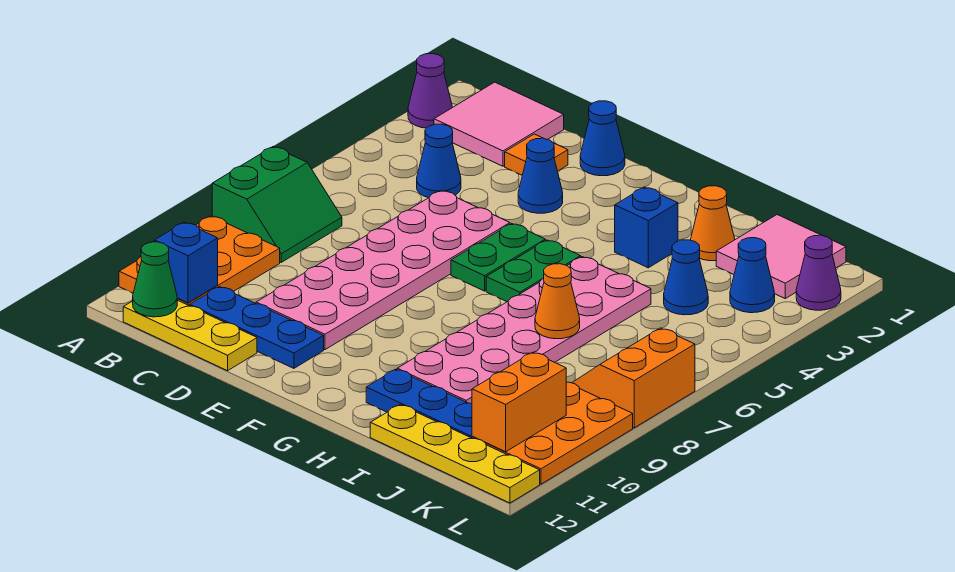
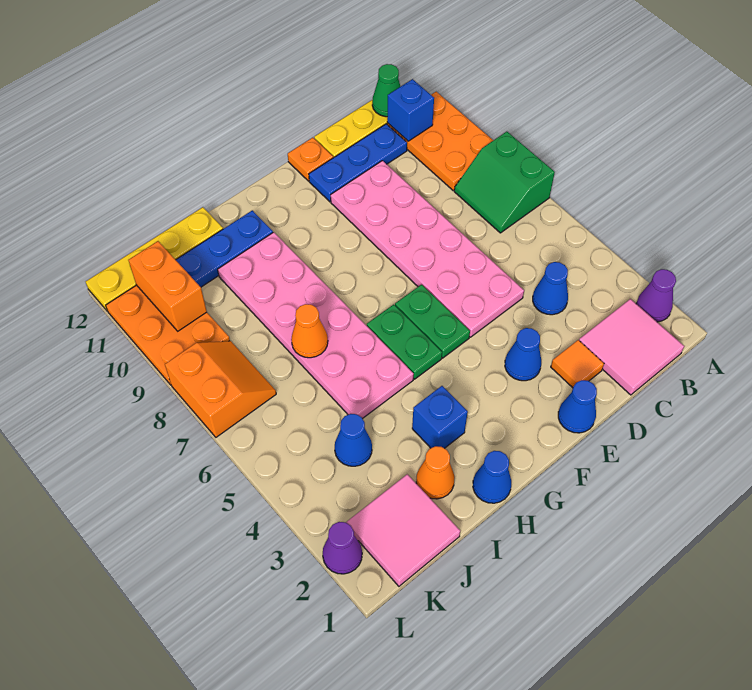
none -> orange 1x1 plate [288,138,333,181]
blue 1x1 cone [730,238,775,313] -> blue 1x1 cone moved to [473,451,511,503]

